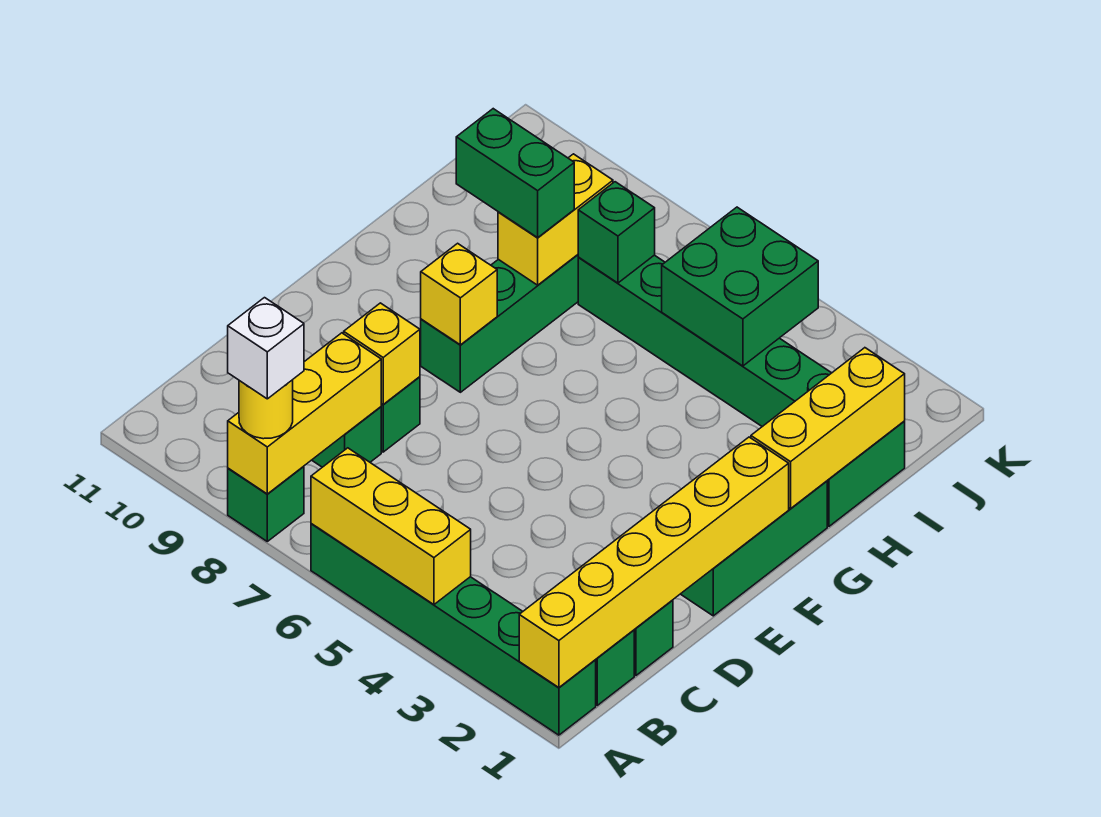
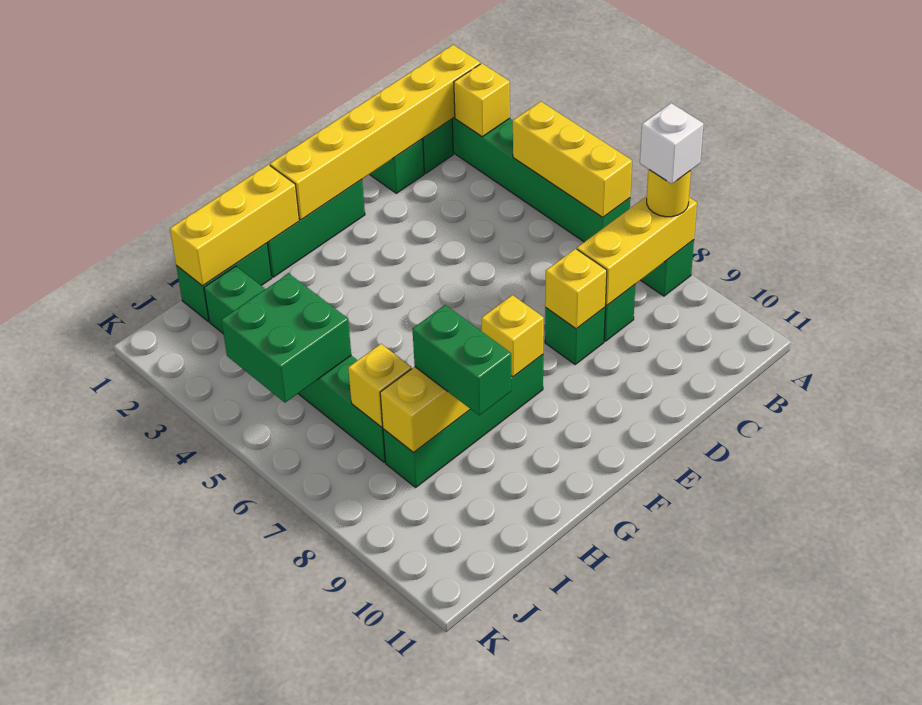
none -> yellow 1x1 brick [454,63,510,137]
green 1x1 brick [578,182,655,283] -> yellow 1x1 brick [348,344,412,427]

